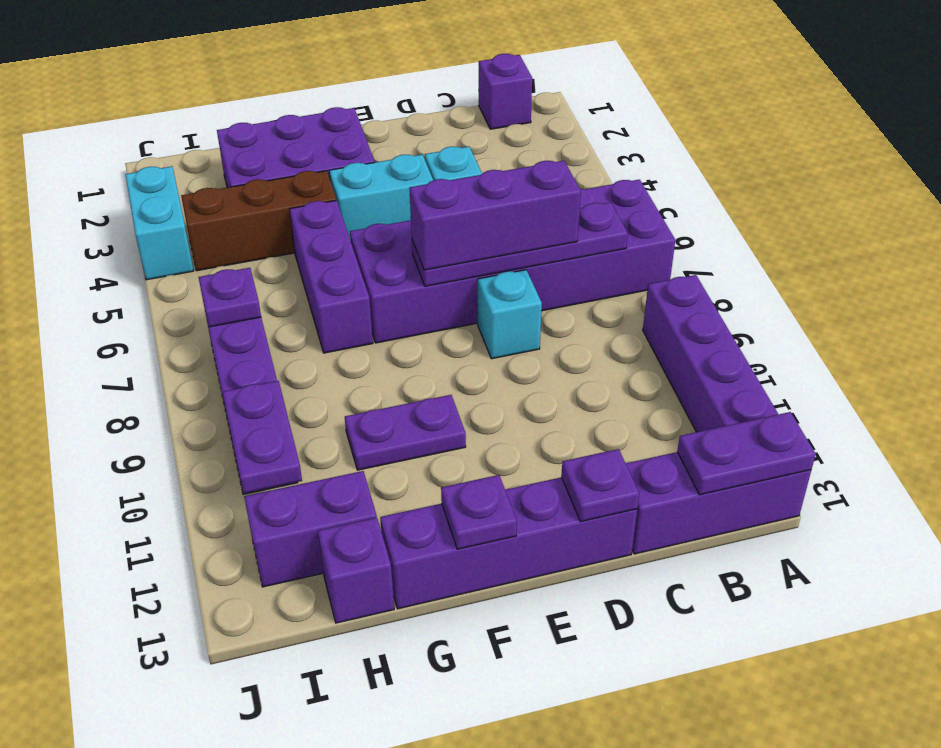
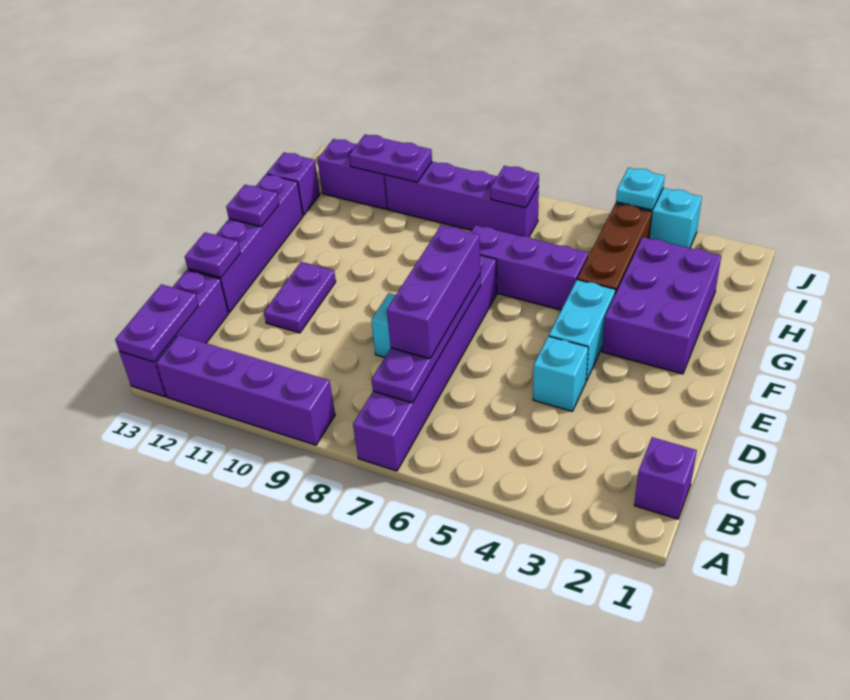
purple 2x6 brick [350,180,675,343] -> purple 1x6 brick [353,255,497,471]
purple 1x2 plate [345,395,466,470] -> purple 1x2 plate moved to [264,262,336,333]
purple 1x2 brick [244,471,377,587] -> purple 1x2 brick turned to [317,139,388,209]
none -> cyan 1x1 plate [616,168,665,210]

